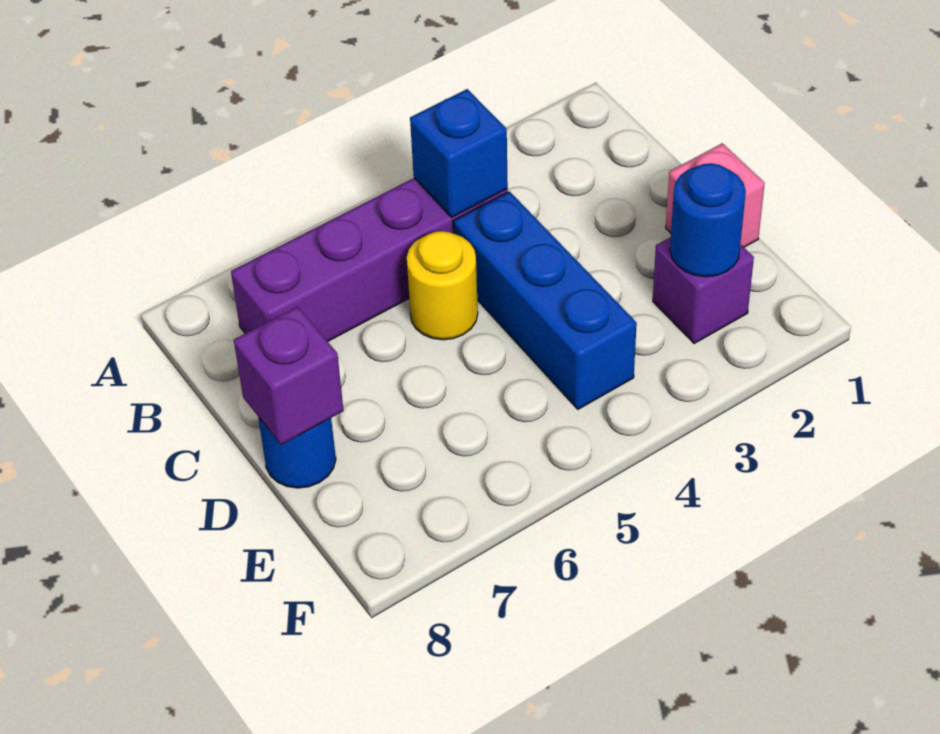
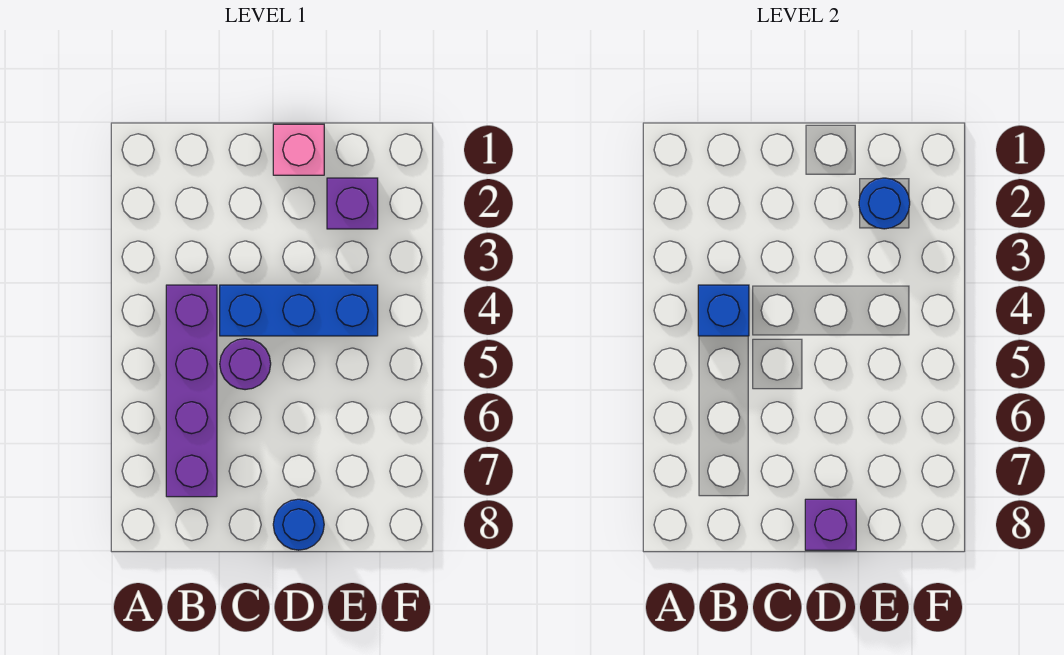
yellow 1x1 round brick [407,231,478,340] -> purple 1x1 round brick [220,339,271,390]

